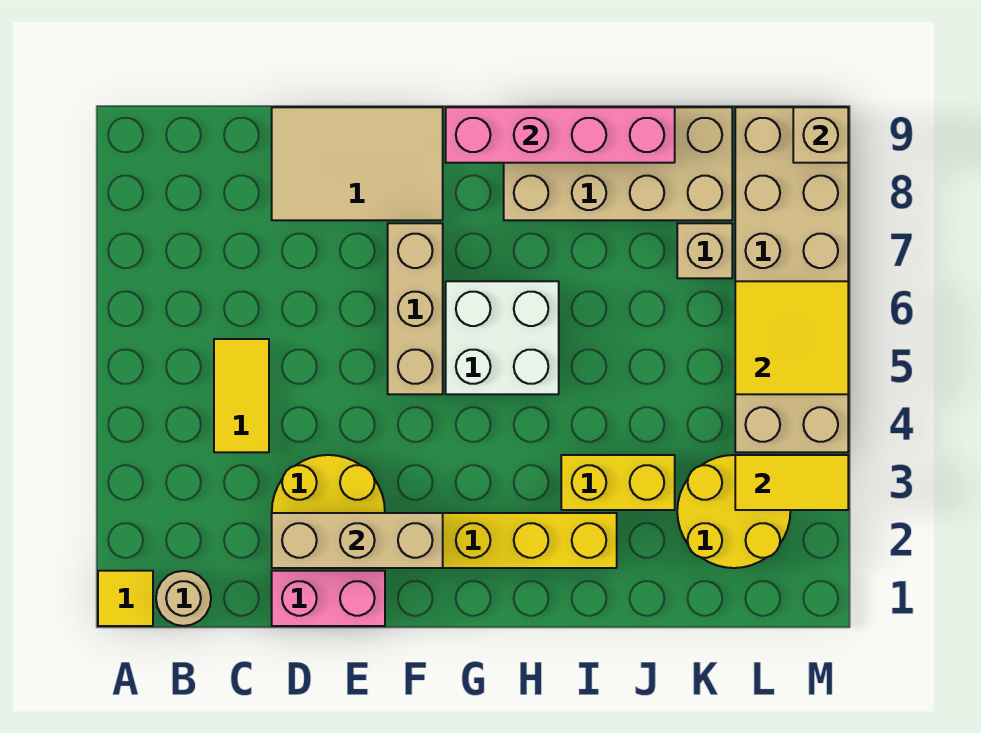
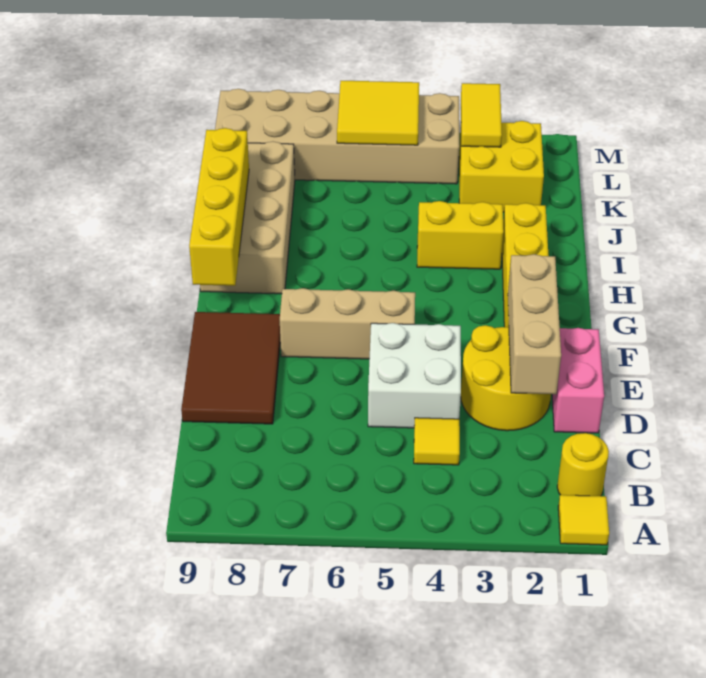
tan 1x1 round brick [156,571,211,626] -> yellow 1x1 round brick [557,433,609,496]
yellow 1x2 tile [214,339,269,452] -> yellow 1x1 tile [414,418,460,465]
tan 2x3 tile [272,107,443,220] -> brown 2x3 tile [181,312,280,424]
white 2x2 brick [446,281,559,394] -> white 2x2 brick moved to [368,323,461,428]
pink 1x4 brick [446,107,675,163] -> yellow 1x4 brick [189,128,249,286]
yellow 1x2 brick [561,455,675,510] -> yellow 1x2 brick turned to [417,201,504,269]
yellow 2x2 round brick [677,455,790,568] -> yellow 2x2 brick [459,121,544,212]
tan 1x1 brick [677,223,732,278] -> none
tan 1x1 brick [793,107,848,163] -> none

